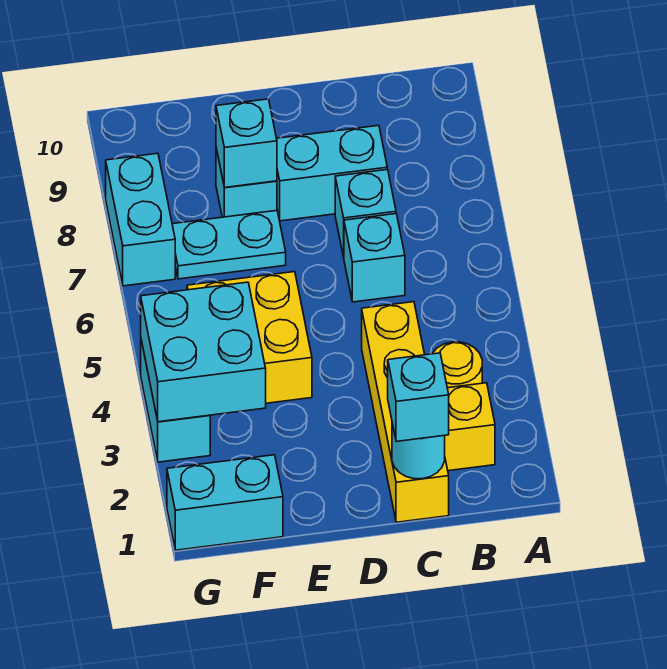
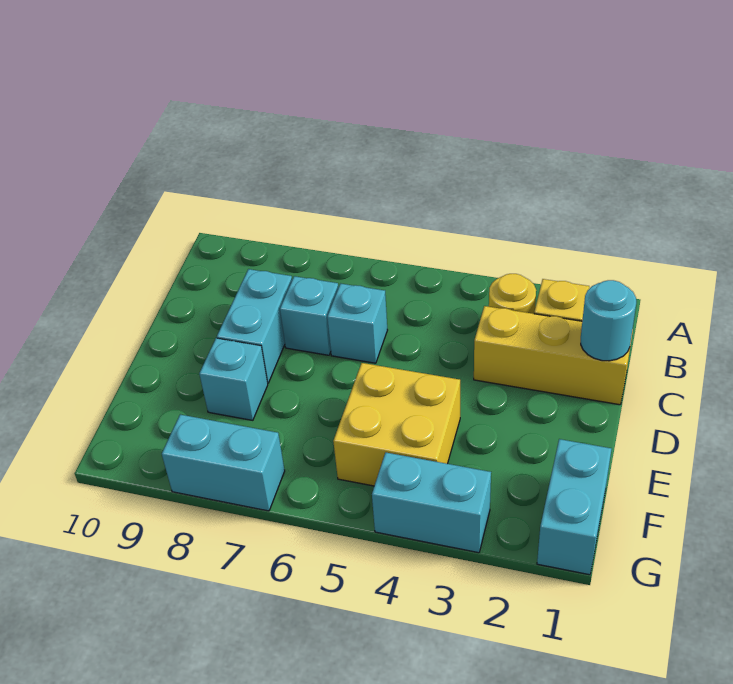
yellow 1x4 brick [362,302,449,522] -> yellow 1x3 brick [474,306,633,405]
cyan 1x1 brick [388,353,449,442] -> none
cyan 1x2 plate [172,211,286,279] -> none
cyan 1x1 brick [216,99,277,188] -> none
cyan 2x2 brick [141,282,266,422] -> none

